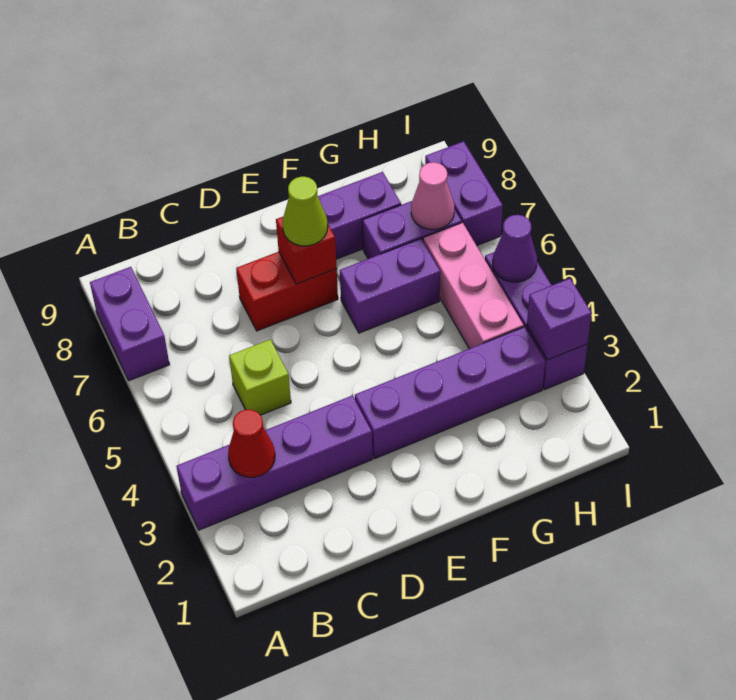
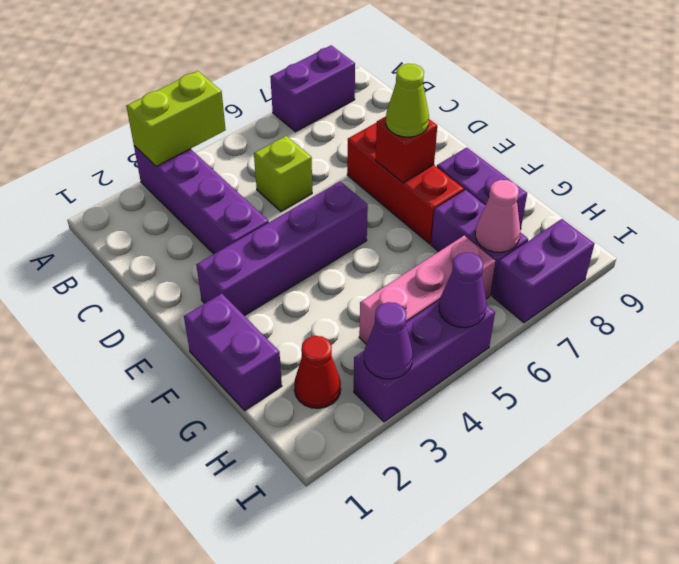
none -> lime 1x2 brick [126,71,226,166]
red 1x1 cone [228,410,275,477] -> red 1x1 cone moved to [294,336,341,408]
red 1x2 brick [236,252,338,331] -> red 1x3 brick [347,123,464,244]
purple 1x4 brick [355,327,545,458] -> purple 1x4 brick turned to [196,181,368,316]
purple 1x2 brick [340,239,440,333] -> purple 1x2 brick moved to [184,294,282,411]
purple 1x1 brick [527,278,592,360] -> purple 1x1 cone [364,302,413,379]

